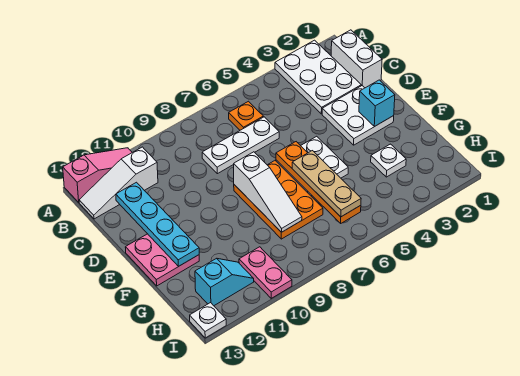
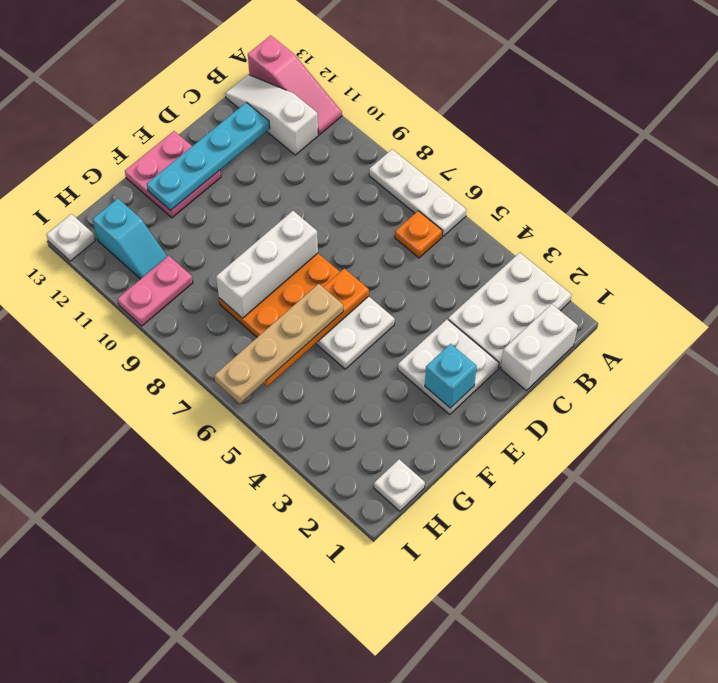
white 1x3 plate [202,117,279,174] -> white 1x3 plate moved to [369,149,466,236]
white 1x3 slope [234,152,302,232] -> white 1x3 brick [216,211,318,318]
tan 1x3 plate [292,151,361,217] -> tan 1x4 plate [214,284,344,403]
white 1x1 plate [371,144,406,177] -> white 1x1 plate moved to [374,459,425,511]

